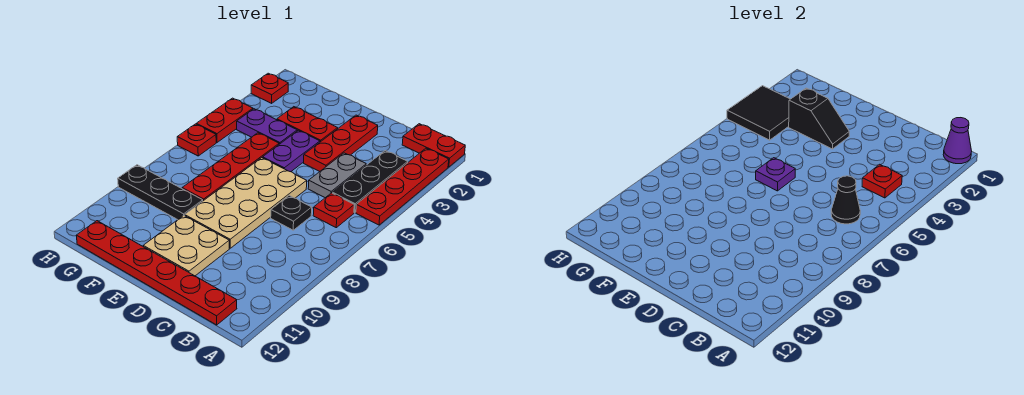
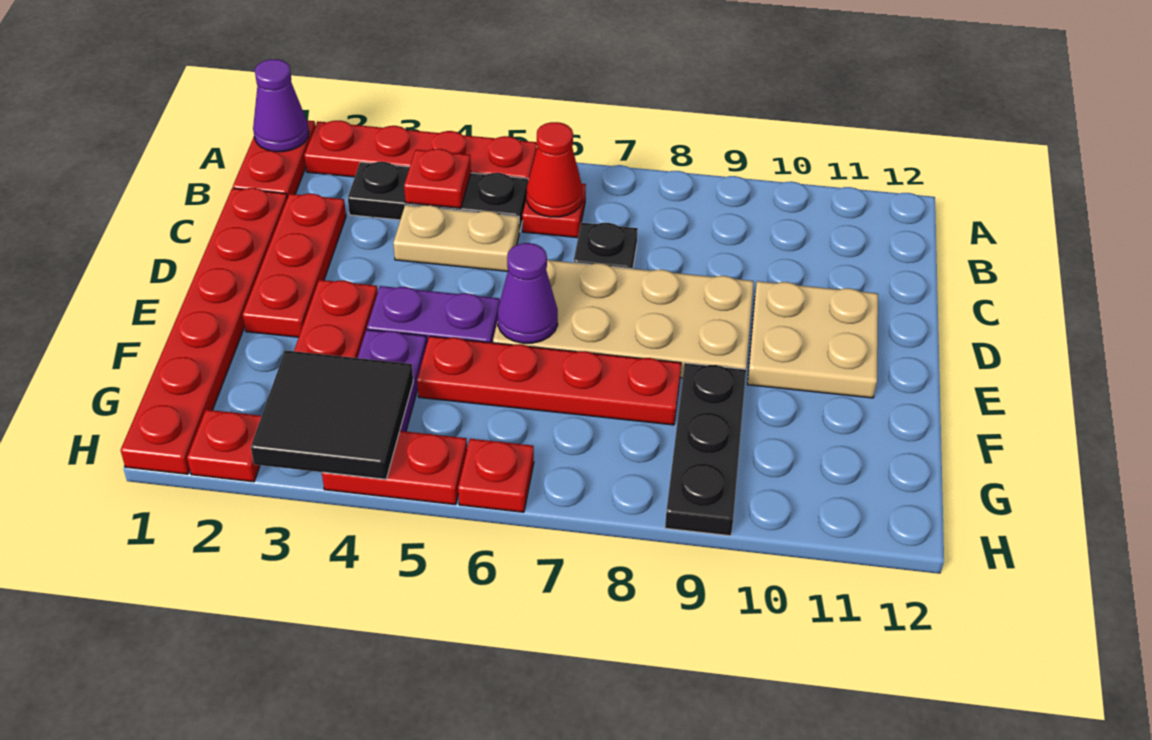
black 1x1 cone [831,176,860,224] -> red 1x1 cone [527,122,582,217]
red 1x6 plate [76,221,237,325] -> red 1x6 plate moved to [121,188,287,474]
grey 1x2 plate [308,153,366,198] -> tan 1x2 plate [393,205,519,271]
red 1x3 plate [304,115,378,171] -> red 1x3 plate turned to [243,194,346,337]
black 1x2 slope [789,88,849,149] -> none
purple 1x1 plate [756,158,795,191] -> purple 1x1 cone [498,243,558,343]

